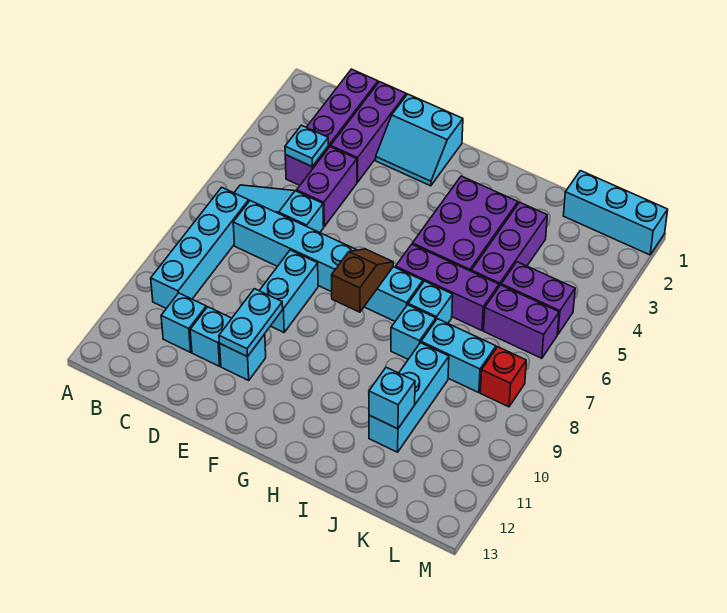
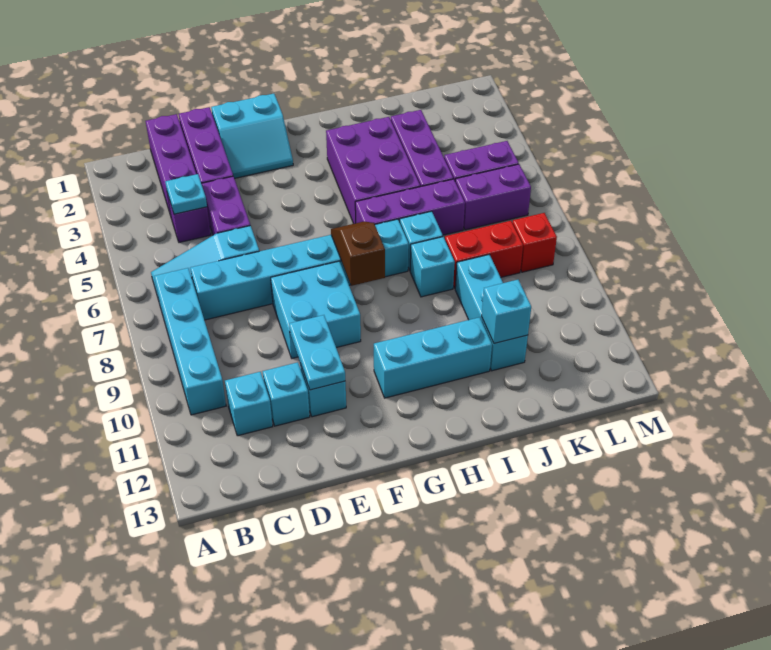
cyan 1x2 brick [259,250,318,332] -> cyan 2x2 brick [271,261,361,358]
cyan 1x2 brick [421,319,496,393] -> red 1x2 brick [445,221,523,288]
cyan 1x3 brick [563,171,668,255] -> cyan 1x3 brick moved to [374,317,492,398]

